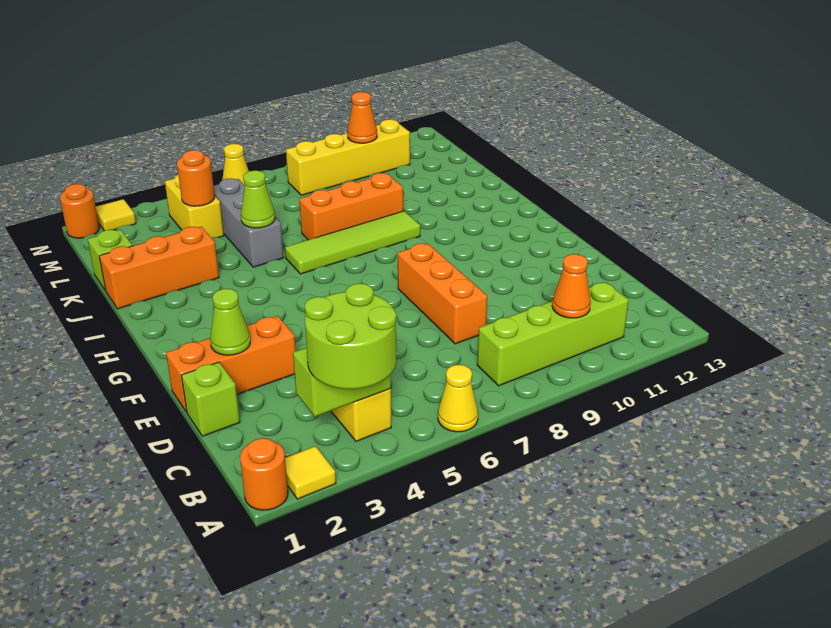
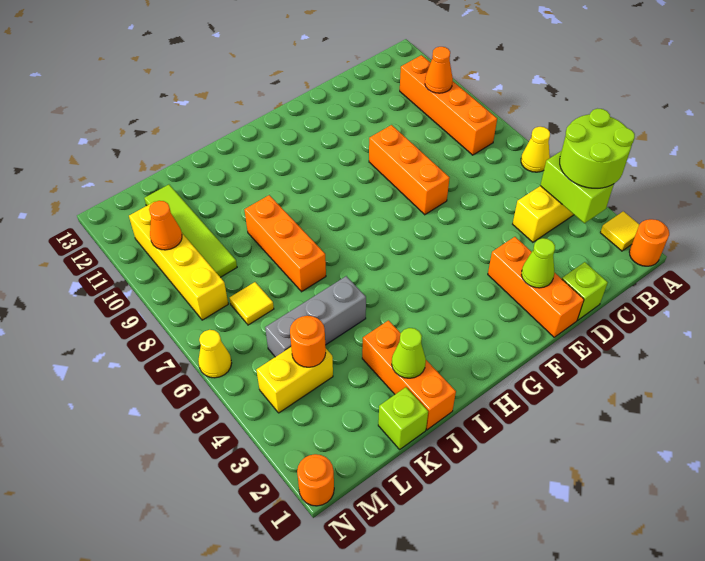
lime 1x4 brick [477,282,629,386] -> orange 1x4 brick [400,55,497,155]
orange 1x3 brick [398,243,487,344] -> orange 1x3 brick turned to [369,125,449,215]
lime 1x4 tile [285,211,420,274] -> lime 1x4 tile moved to [144,185,237,277]
lime 1x1 cone [241,170,275,228] -> lime 1x1 cone moved to [392,328,426,378]
yellow 1x1 tile [96,199,136,231] -> yellow 1x1 tile moved to [229,282,274,325]

